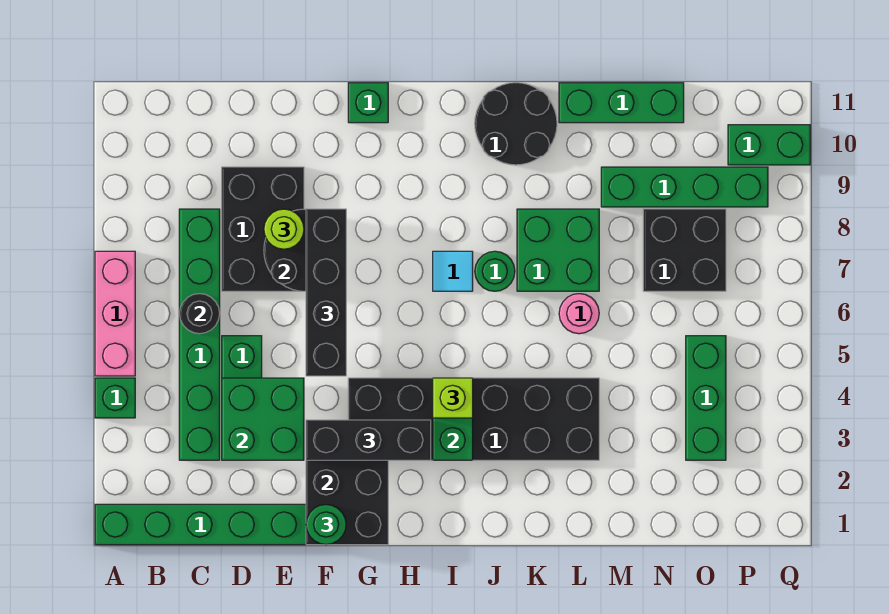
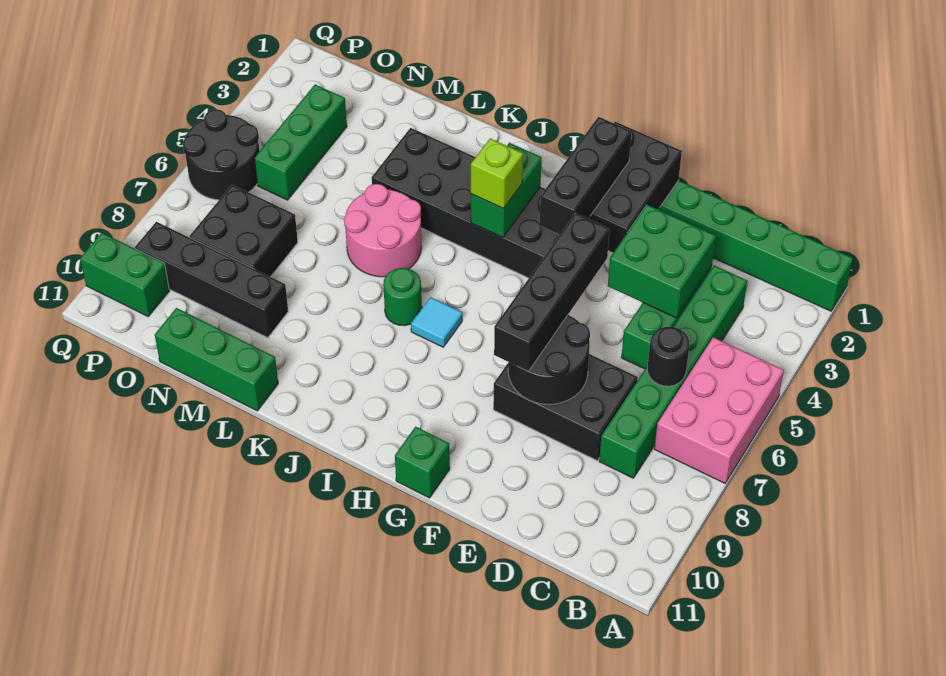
green 1x1 brick [95,378,135,418] -> none
pink 1x3 brick [95,251,135,376] -> pink 2x3 brick [654,337,784,483]
black 2x3 brick [222,167,304,291] -> black 2x3 brick turned to [493,354,638,461]
lime 1x1 round brick [264,209,304,249] -> none
green 1x1 round brick [306,505,346,545] -> none
black 1x3 brick [306,420,431,460] -> black 1x3 brick turned to [540,117,632,234]
black 2x2 round brick [475,83,557,165] -> black 2x2 round brick moved to [183,109,259,200]
green 2x2 brick [517,209,599,291] -> none
pink 1x1 round brick [559,294,599,334] -> pink 2x2 round brick [344,184,422,277]
green 1x4 brick [601,167,768,207] -> black 1x4 brick [135,222,288,338]

